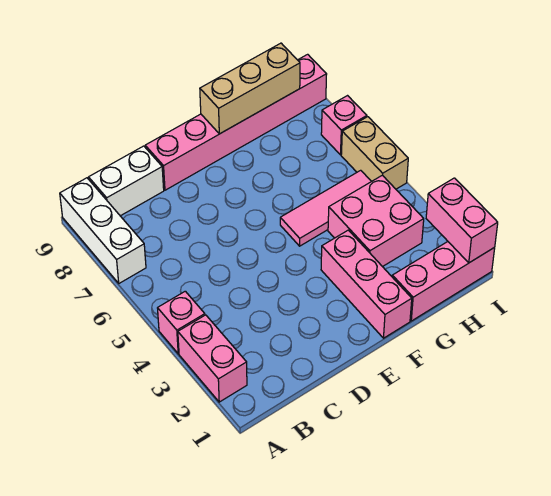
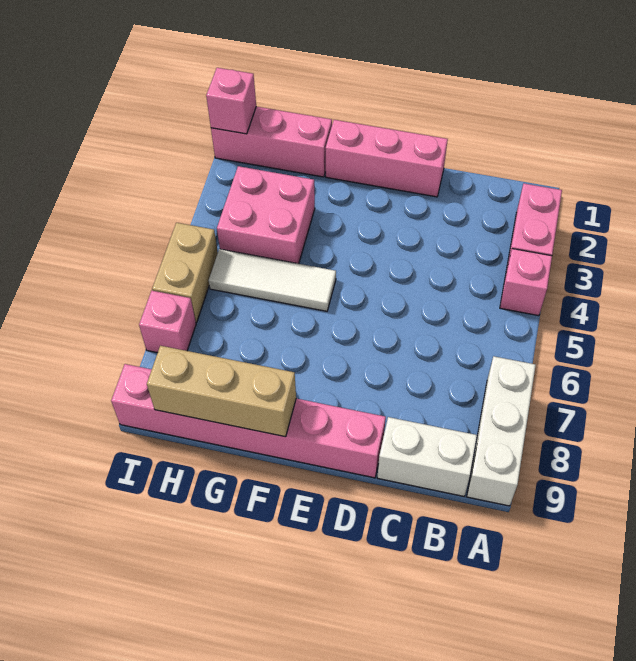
pink 1x3 brick [321,230,412,338] -> pink 1x3 brick turned to [326,120,448,197]
pink 1x3 tile [280,170,371,246] -> white 1x3 tile [209,249,336,311]
pink 1x2 brick [426,178,498,263] -> pink 1x1 brick [206,68,256,134]

